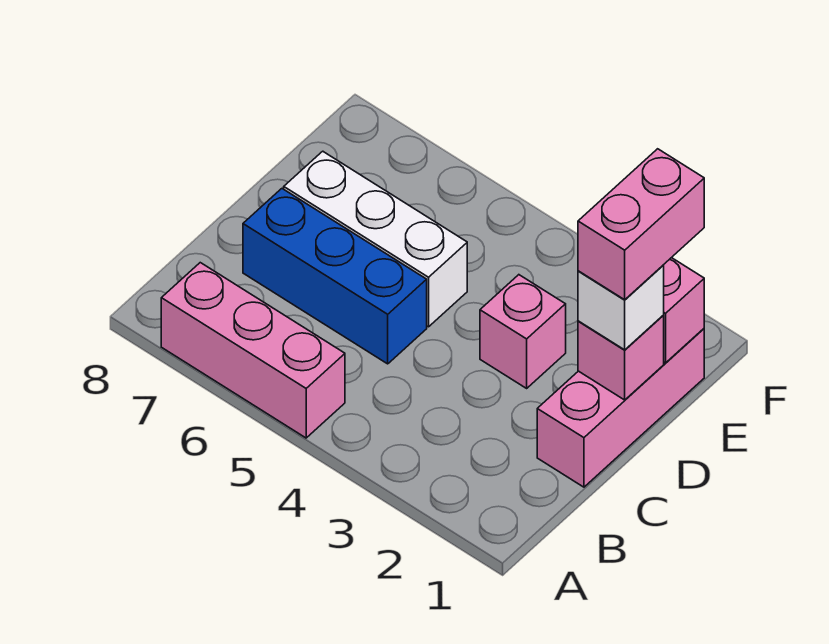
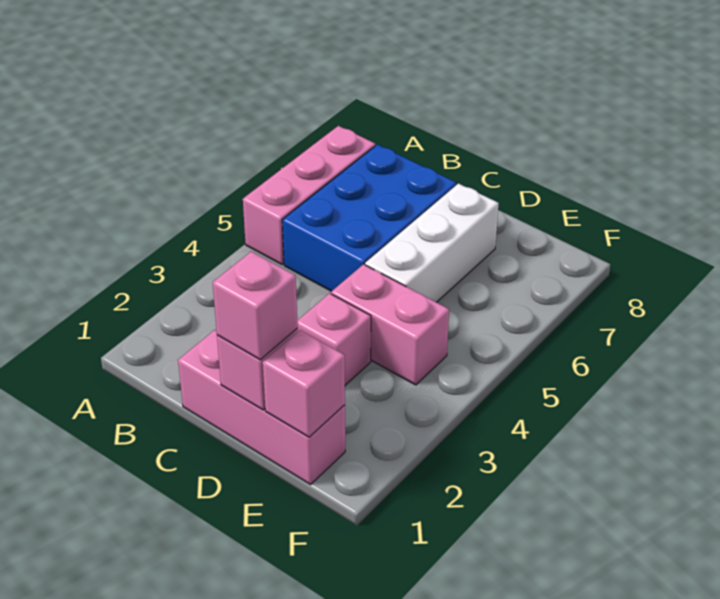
blue 1x3 brick [243,189,427,364] -> blue 2x3 brick [282,145,456,291]
white 1x1 brick [578,265,664,350] -> pink 1x1 brick [213,251,298,360]
pink 1x2 brick [578,149,704,300] -> pink 1x2 brick moved to [331,264,449,385]

